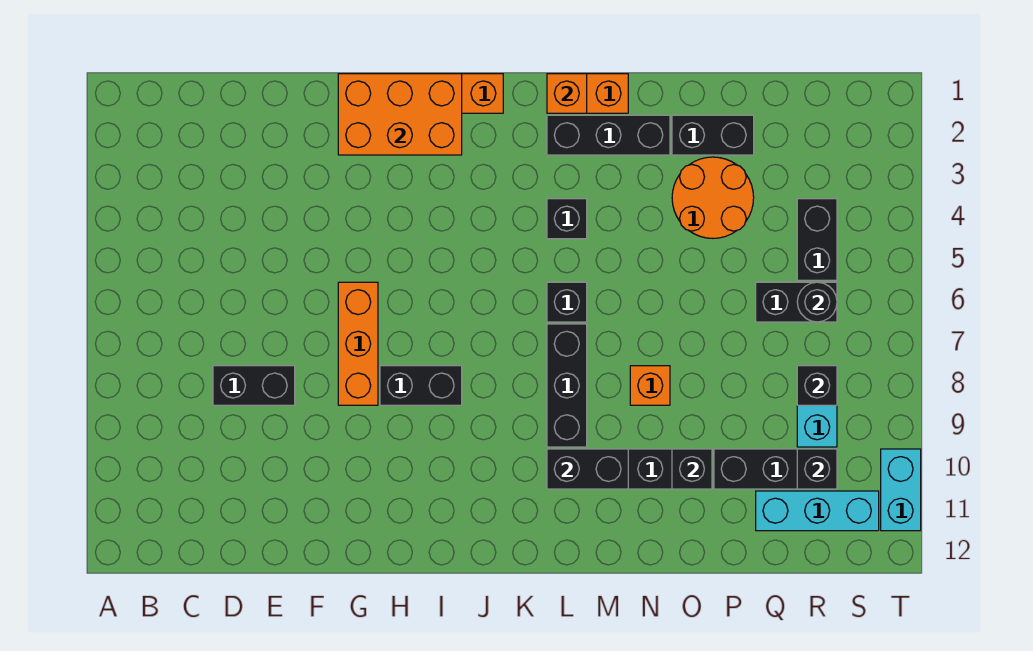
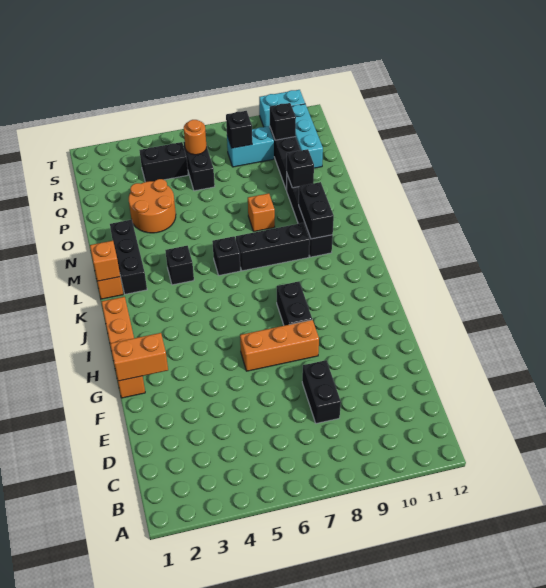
orange 2x3 brick [338,74,462,155] -> orange 1x2 brick [110,333,168,381]
black 1x2 brick [672,115,754,155] -> none
black 1x1 round brick [797,282,837,322] -> orange 1x1 round brick [184,120,207,155]

